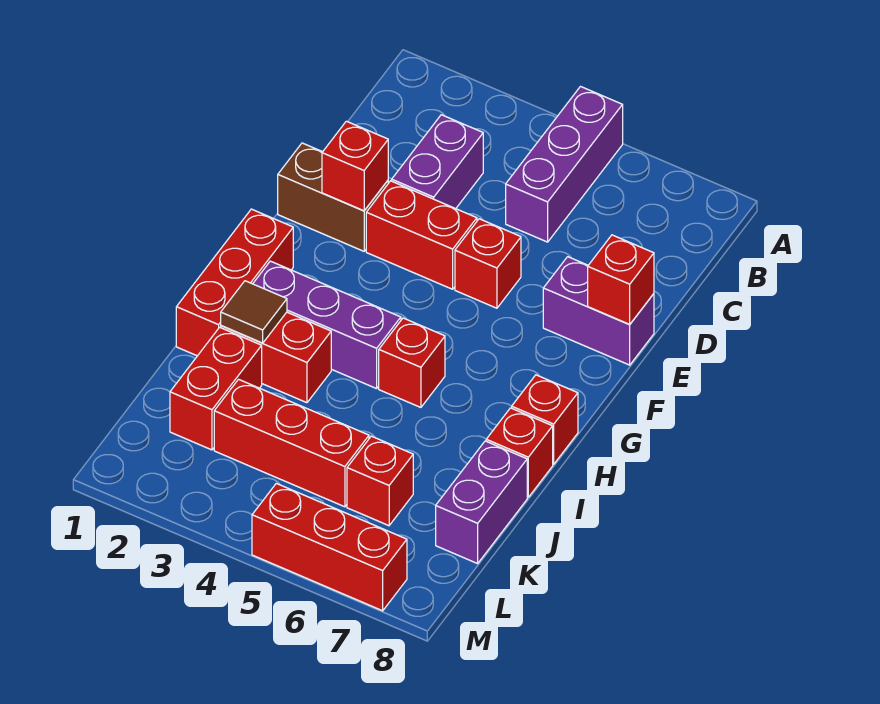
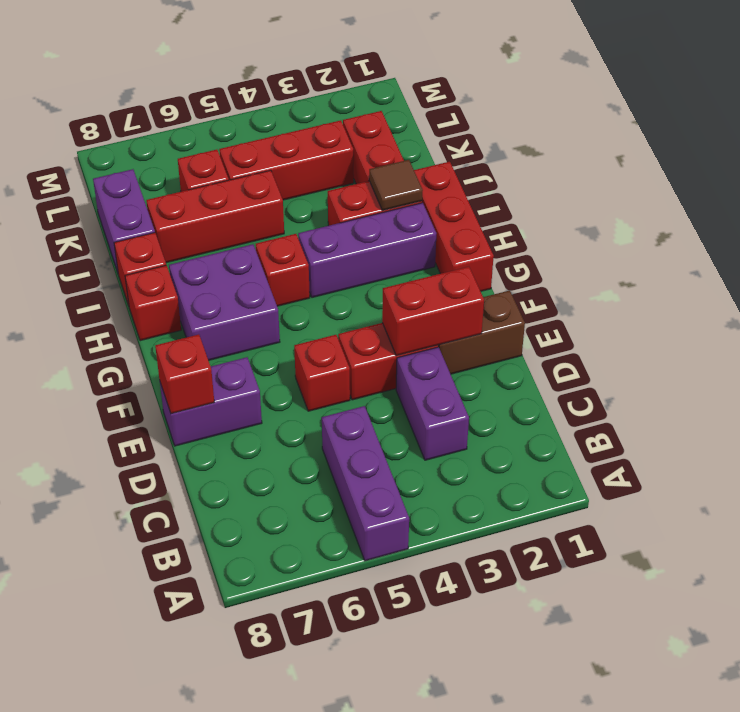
red 1x1 brick [322,121,388,211] -> red 1x2 brick [382,267,484,356]
none -> purple 2x2 brick [169,244,280,360]
red 1x3 brick [252,483,407,611] -> red 1x3 brick moved to [146,170,284,263]

